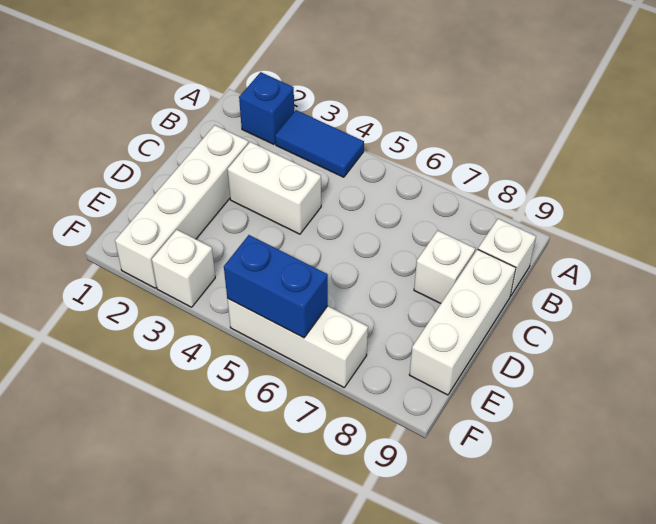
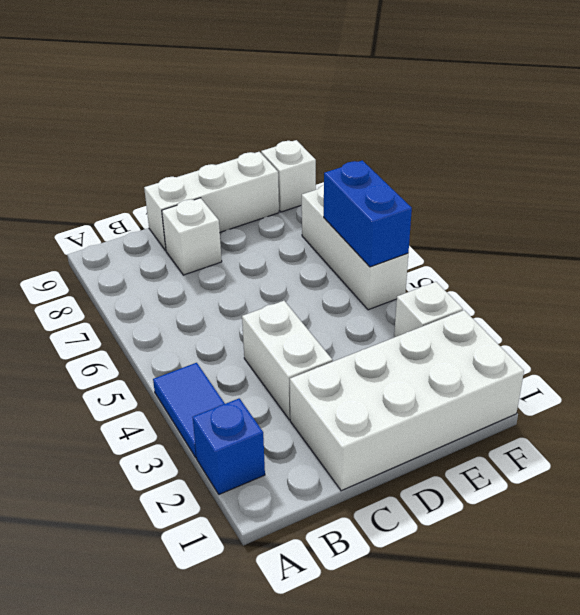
white 1x1 brick [478,219,536,296] -> white 1x1 brick moved to [261,140,316,212]
white 1x4 brick [115,125,248,288] -> white 2x4 brick [290,310,524,491]

